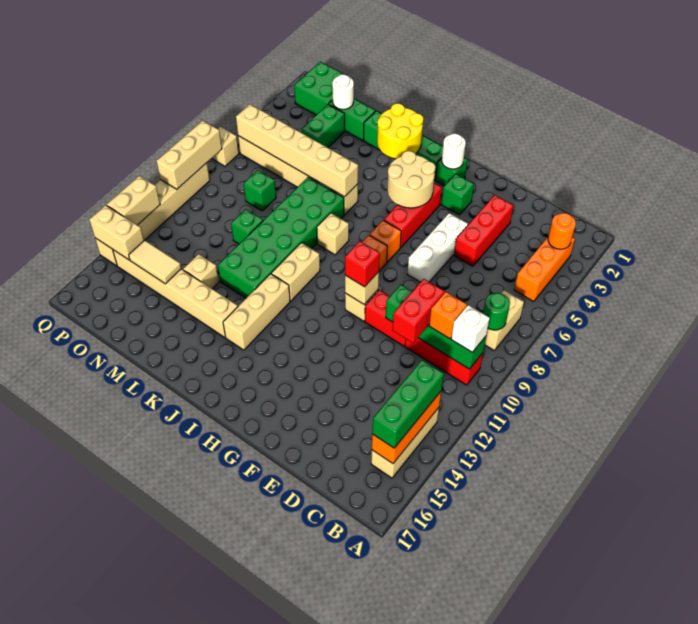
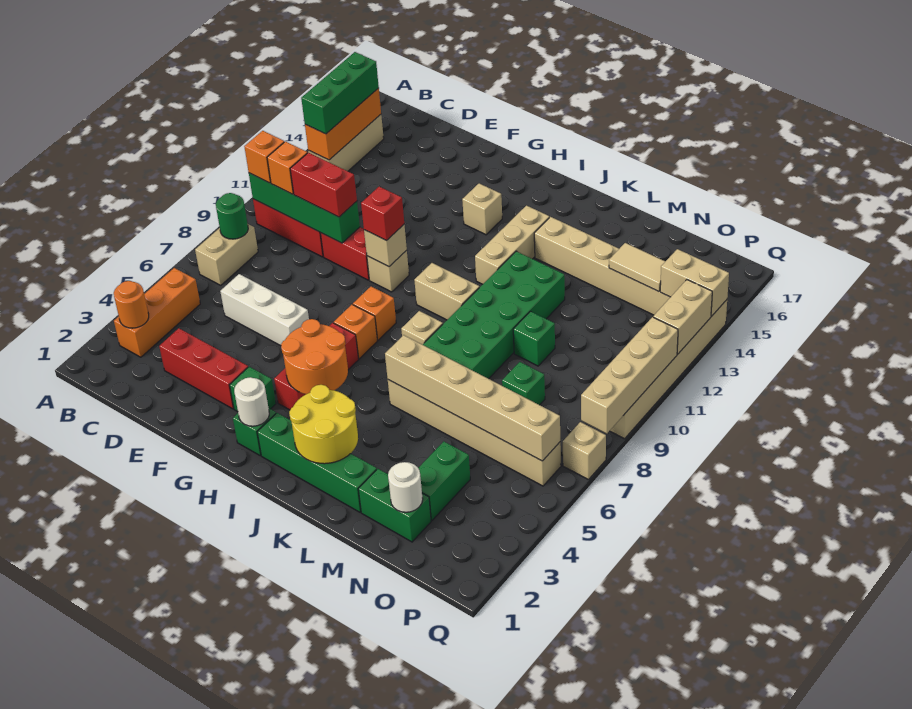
white 1x1 brick [451,305,490,352] -> orange 1x1 brick [244,131,284,183]
red 1x2 brick [393,279,445,343] -> red 1x2 brick turned to [290,153,357,217]
red 1x3 brick [454,195,514,266] -> red 1x3 brick turned to [159,328,248,409]
white 1x3 brick [408,213,468,282] -> white 1x3 brick turned to [220,274,309,346]
tan 2x2 round brick [387,151,436,208] -> orange 2x2 round brick [281,319,348,394]
tan 1x2 brick [271,243,320,301] -> tan 1x2 brick turned to [414,263,479,320]
tan 1x1 brick [183,254,219,289] -> tan 1x1 brick moved to [462,183,502,235]
green 2x2 brick [294,62,353,115] -> none
tan 1x3 brick [157,120,222,189] -> tan 1x4 brick [581,317,678,434]

